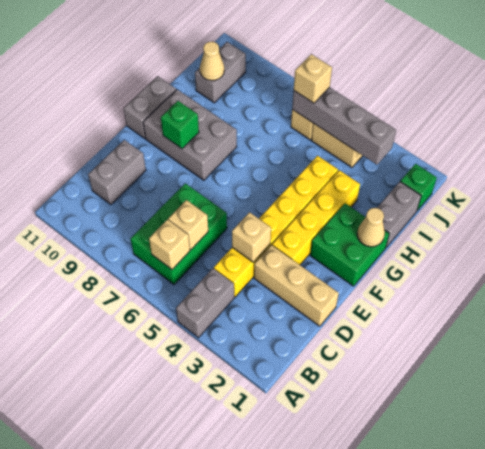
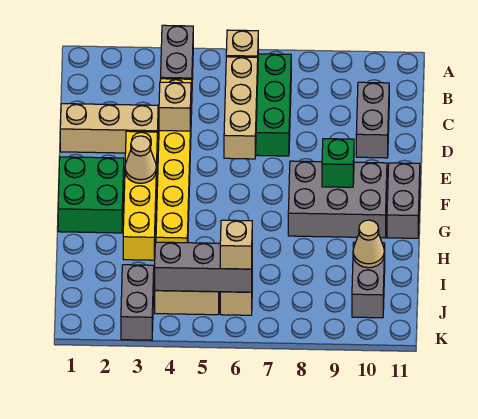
tan 1x1 brick [168,200,208,250] -> tan 1x3 brick [224,57,258,159]
tan 1x1 cone [357,208,385,247] -> tan 1x1 cone moved to [125,136,156,183]
grey 1x2 brick [377,182,421,247] -> grey 1x2 brick moved to [121,265,154,340]
green 1x1 brick [400,163,437,211] -> none
grey 1x4 brick [292,87,396,165] -> grey 1x3 brick [155,242,252,292]

